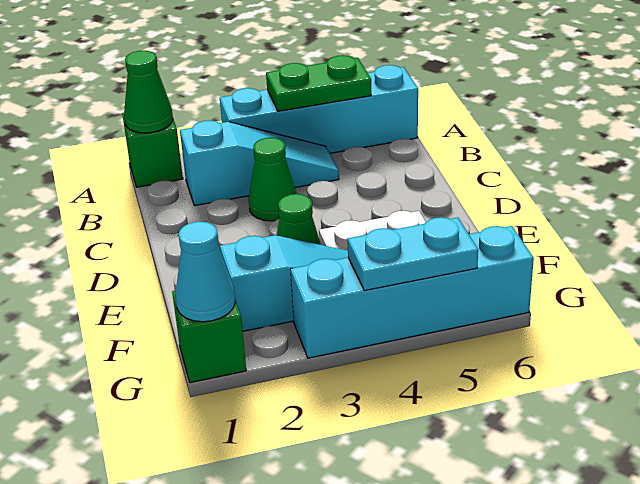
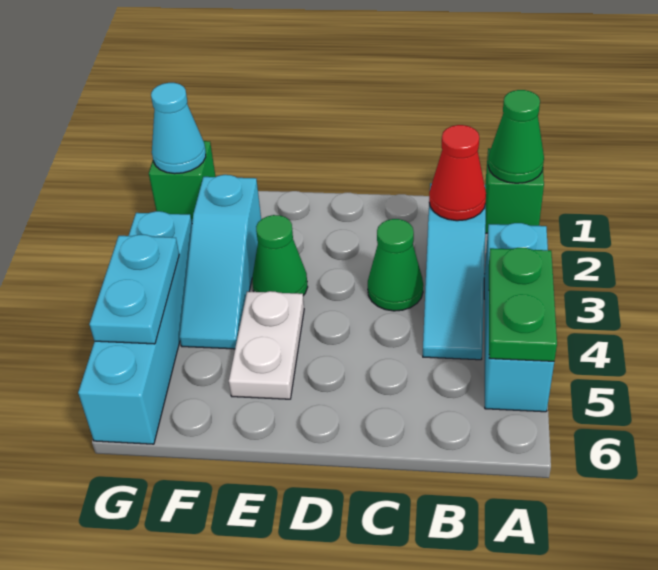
cyan 1x4 brick [220,65,418,153] -> cyan 1x3 brick [484,223,554,412]
none -> red 1x1 cone [429,125,486,221]

